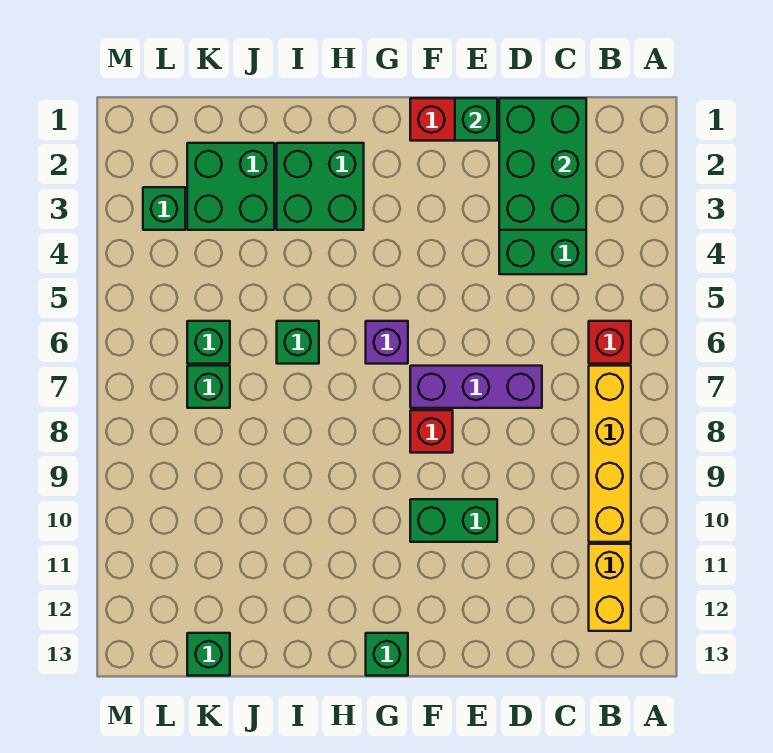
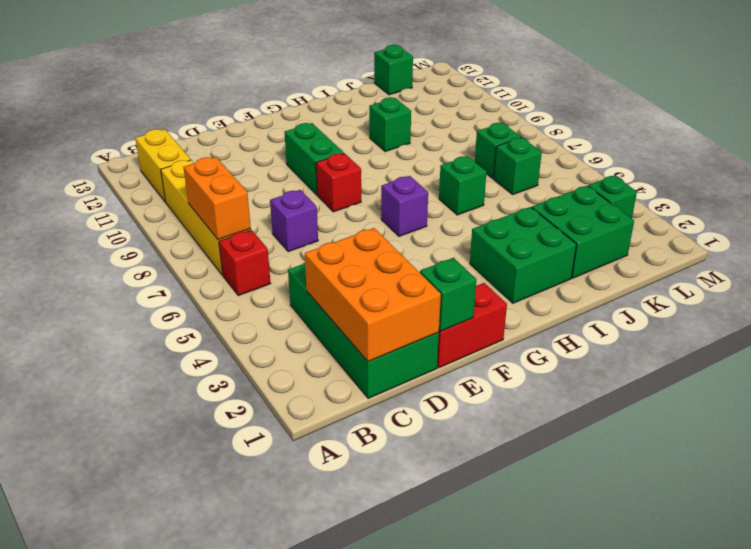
none -> orange 1x2 brick [183,157,251,240]
green 2x3 brick [499,98,586,230] -> orange 2x3 brick [305,228,441,362]
purple 1x3 brick [410,366,542,408] -> purple 1x1 brick [270,190,318,252]
green 1x2 brick [410,499,497,542] -> green 1x2 brick turned to [284,123,344,195]
green 1x1 brick [366,633,408,676] -> green 1x1 brick moved to [369,97,411,152]

